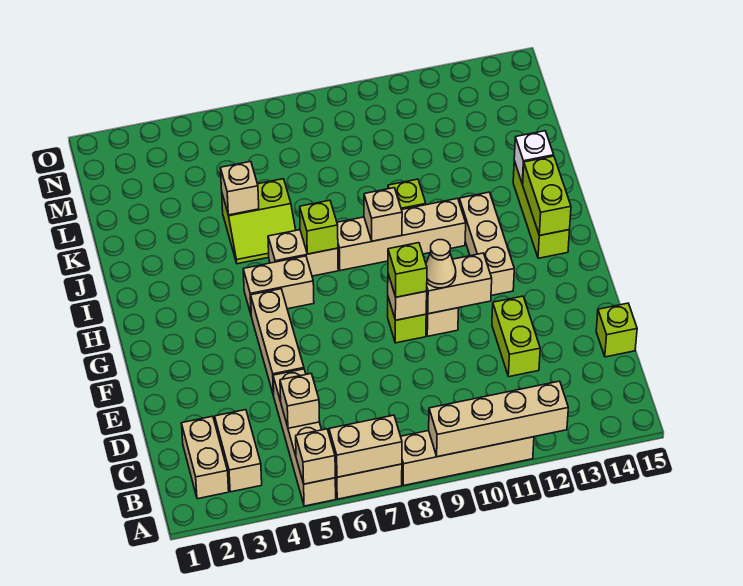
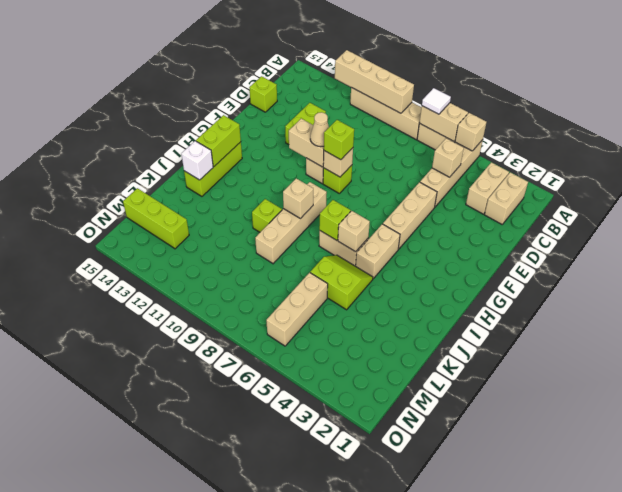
none -> white 1x1 tile [422,88,451,114]
tan 1x3 brick [459,192,514,296] -> tan 1x3 brick moved to [266,273,328,346]
tan 1x2 brick [243,256,314,314] -> tan 1x2 brick turned to [356,224,400,279]
tan 1x4 brick [337,198,466,271] -> tan 1x4 brick turned to [255,182,327,264]
tan 1x1 brick [220,161,259,215] -> tan 1x1 brick moved to [338,211,370,252]
none -> lime 1x3 brick [123,188,189,249]

